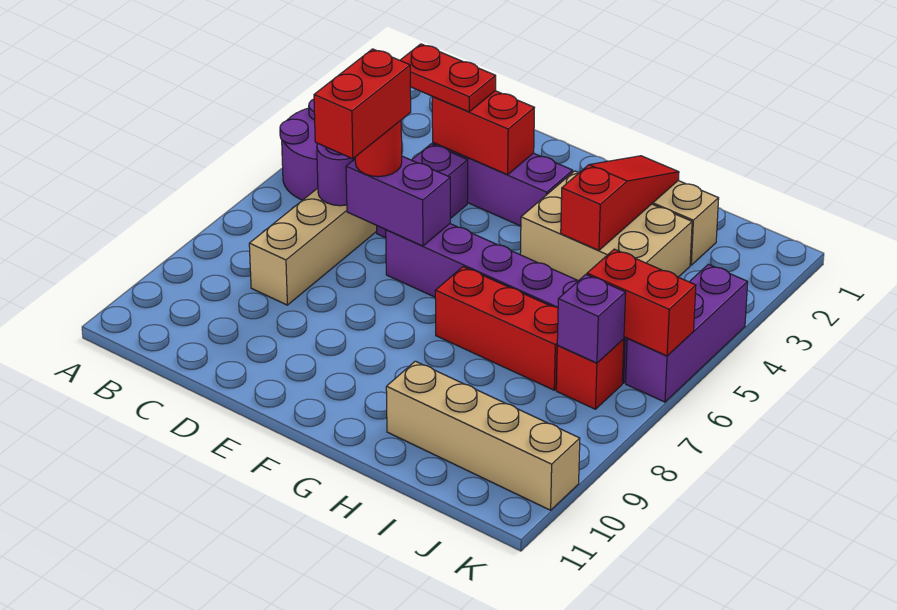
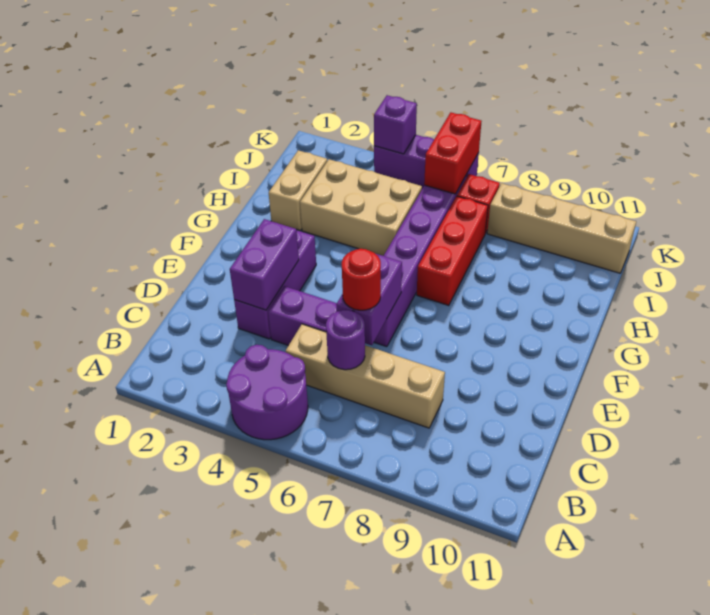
red 1x2 plate [400,44,496,112] -> none
red 1x2 brick [432,91,534,175] -> purple 1x2 brick [230,219,299,310]
red 1x2 brick [314,49,411,159] -> none
tan 2x3 brick [520,171,692,281] -> tan 2x3 brick turned to [300,159,422,256]
red 1x3 slope [561,156,679,250] -> none
tan 1x4 brick [386,361,580,510] -> tan 1x4 brick turned to [487,183,636,273]
purple 1x1 brick [557,275,626,363] -> purple 1x1 brick moved to [374,95,417,154]

